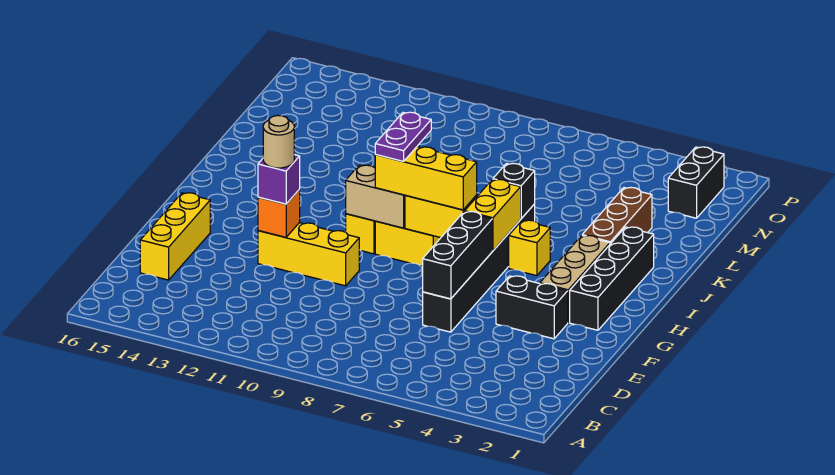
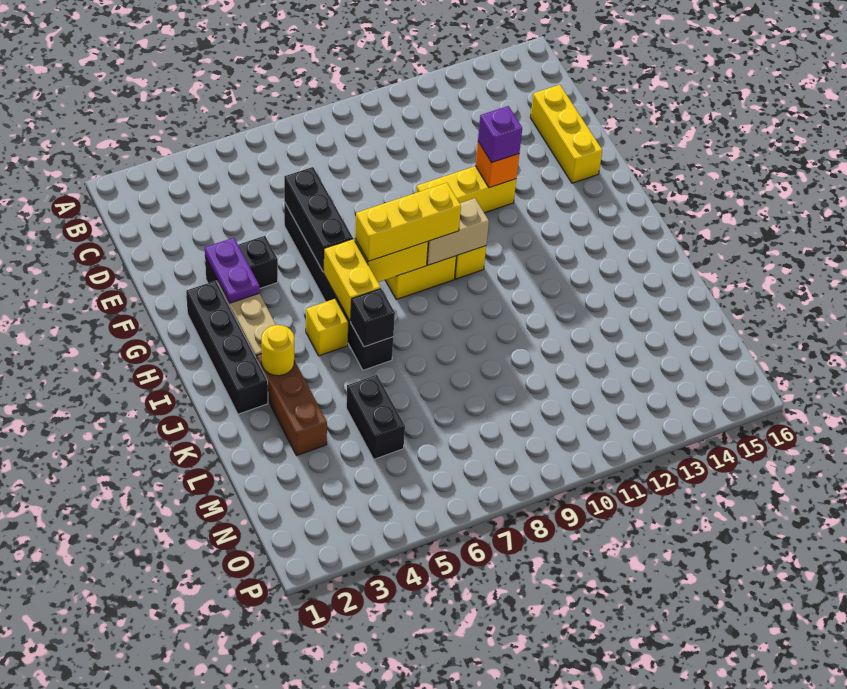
tan 1x1 round brick [263,116,294,168] -> none
purple 1x2 plate [375,112,431,161] -> purple 1x2 plate moved to [205,238,260,303]
none -> yellow 1x1 round brick [261,325,294,376]
black 1x2 brick [668,147,724,218] -> black 1x2 brick moved to [346,375,405,459]

